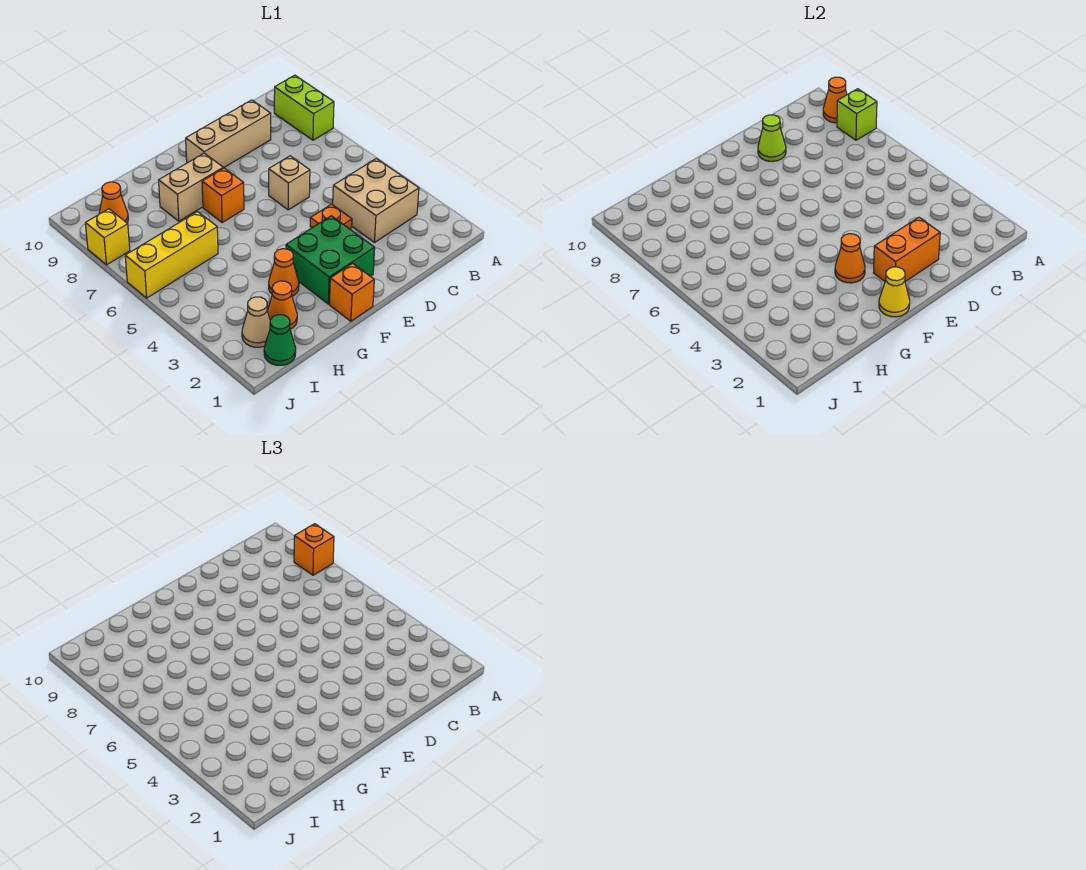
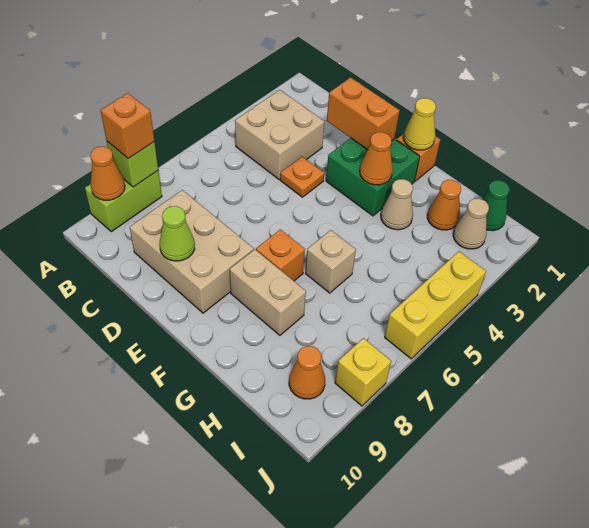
tan 1x3 brick [186,100,271,168] -> tan 2x3 brick [130,190,254,313]
tan 1x1 brick [269,156,310,210] -> tan 1x1 brick moved to [305,230,356,293]
orange 1x1 cone [269,249,299,296] -> tan 1x1 cone [381,179,413,230]
yellow 1x3 brick [125,212,218,298] -> yellow 1x3 brick turned to [385,251,486,359]

